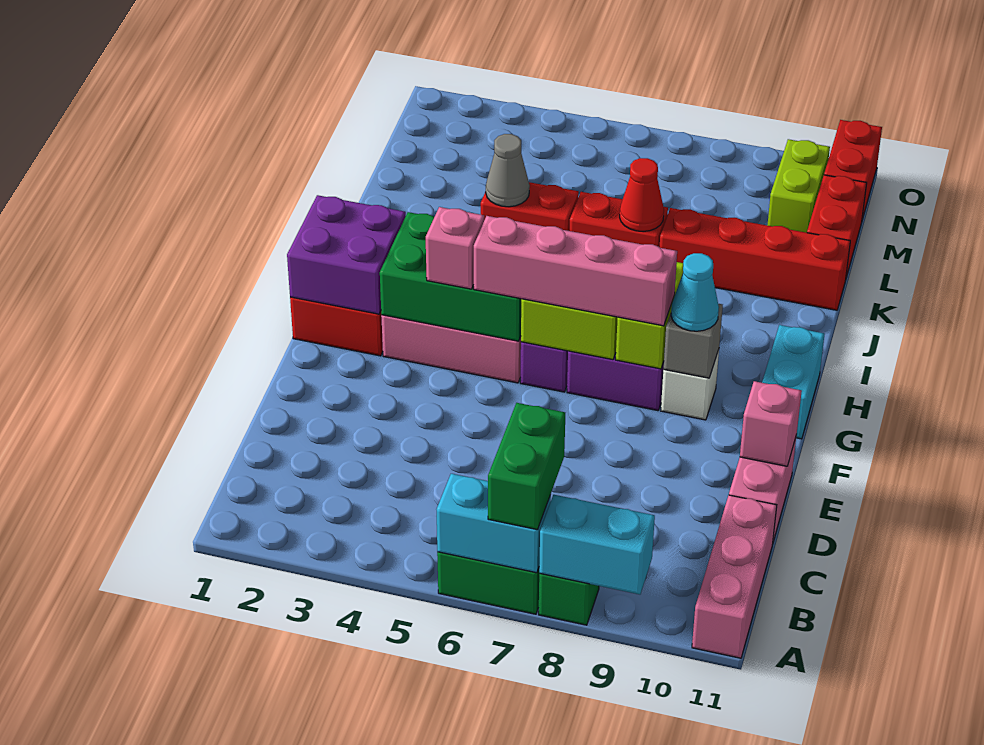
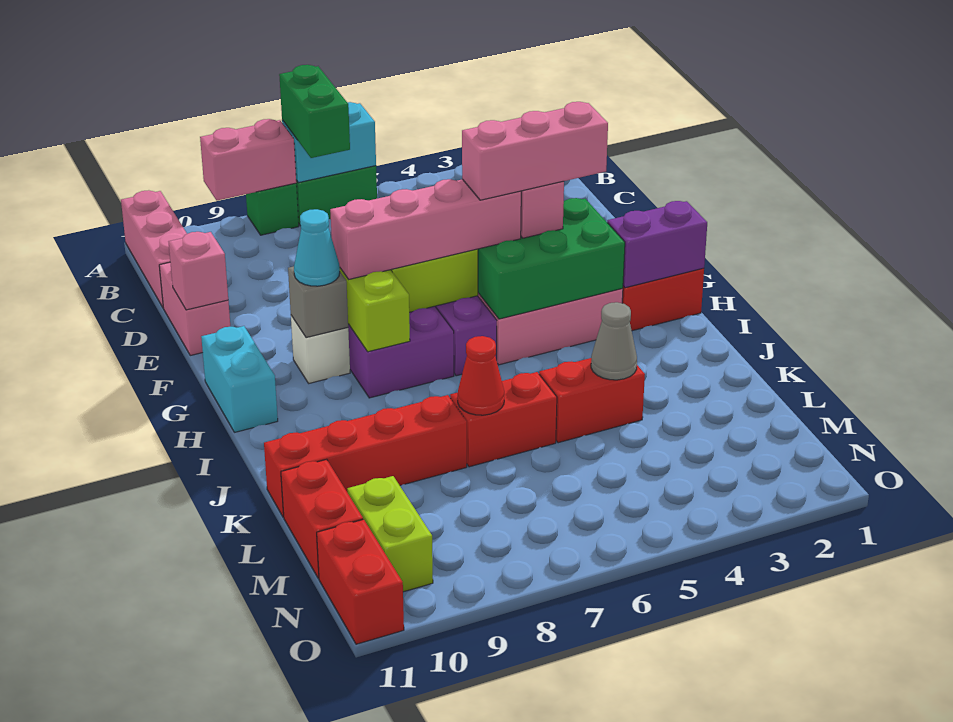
cyan 1x2 brick [539,495,655,594] -> pink 1x2 brick [200,119,296,200]
purple 2x2 brick [287,195,406,314] -> purple 1x2 brick [607,201,707,288]
none -> pink 1x3 brick [462,102,608,200]

